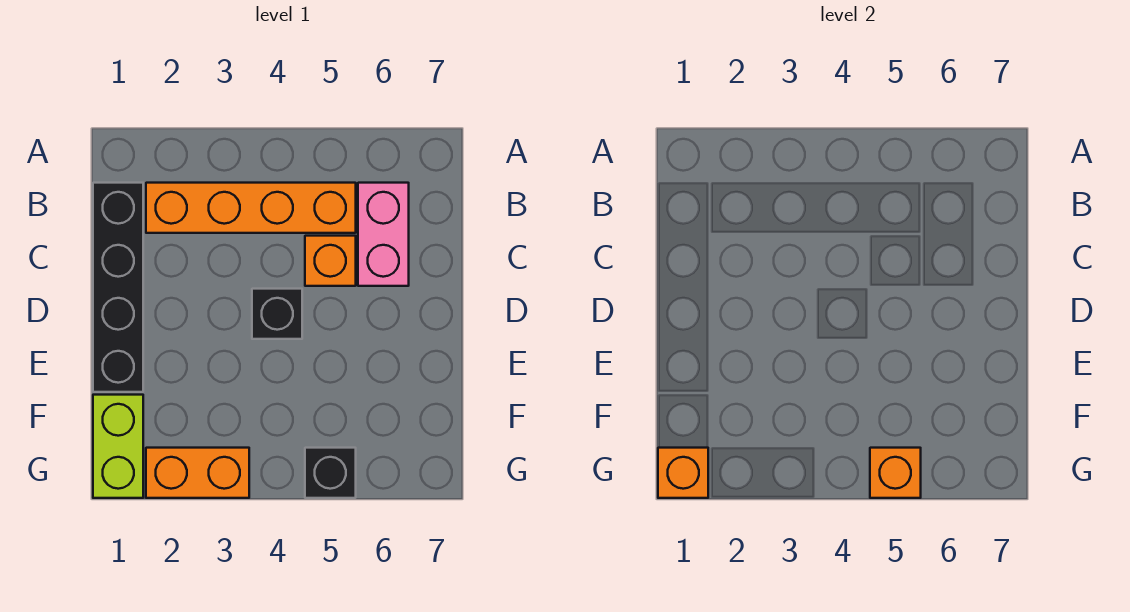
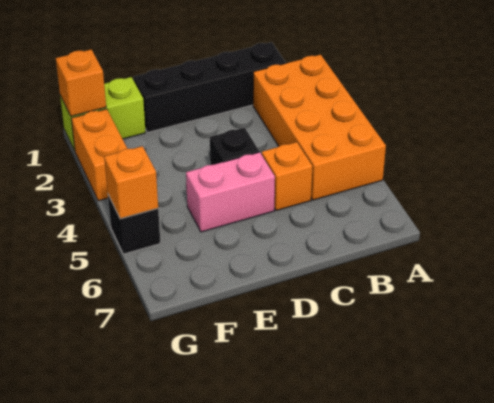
orange 1x4 brick [146,183,356,233] -> orange 2x4 brick [253,55,386,200]
pink 1x2 brick [358,183,409,286] -> pink 1x2 brick moved to [186,152,275,232]

